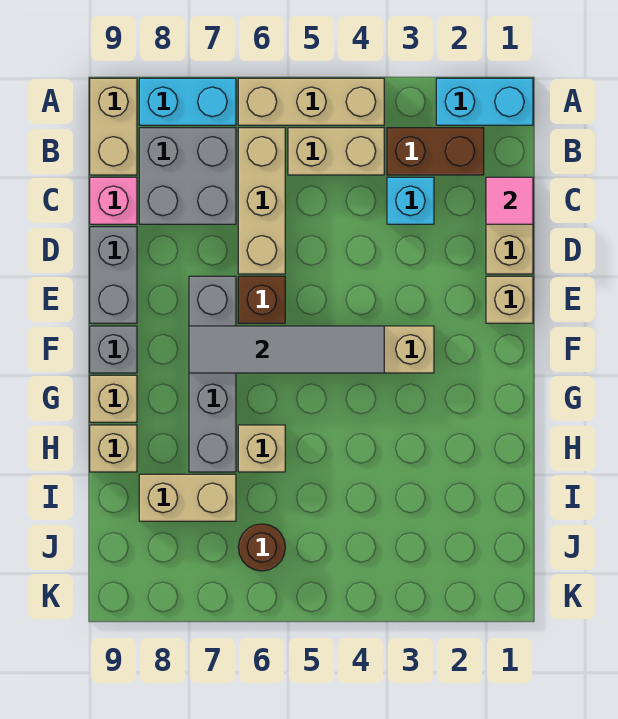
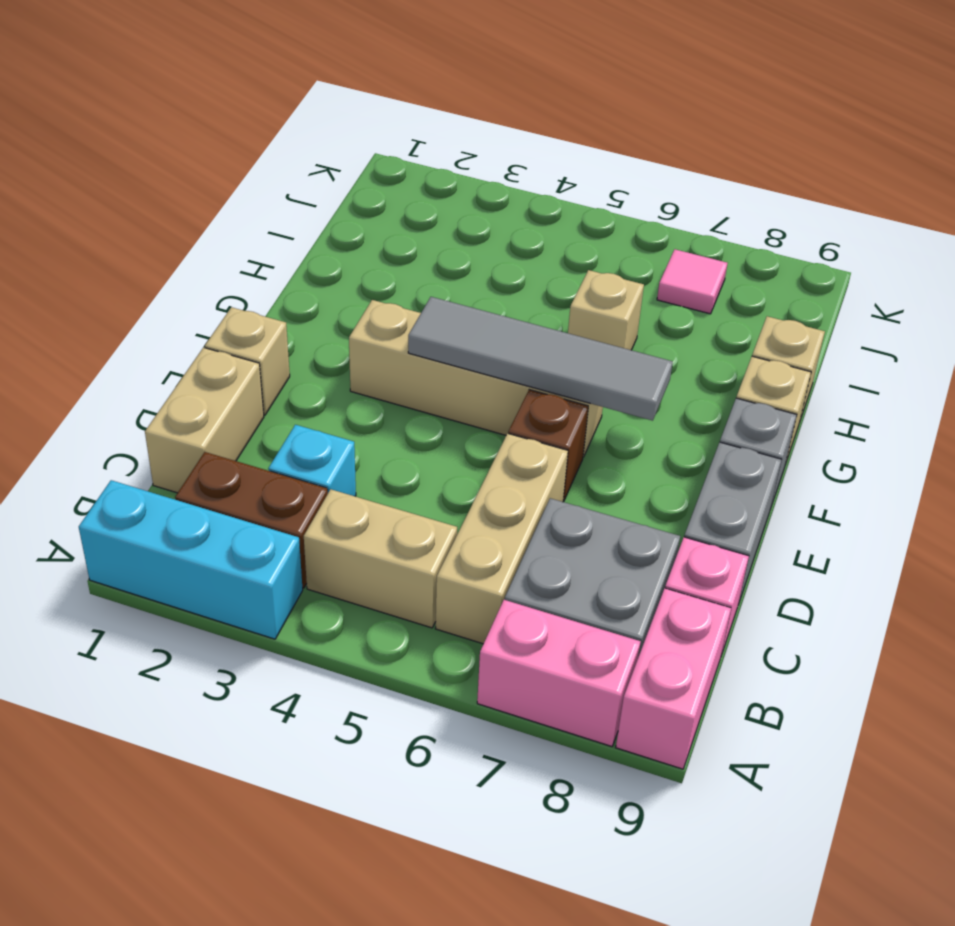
cyan 1x2 brick [436,78,533,125] -> cyan 1x3 brick [79,480,303,639]
tan 1x3 brick [238,78,384,125] -> none
cyan 1x2 brick [139,78,236,125] -> pink 1x2 brick [477,600,641,746]
tan 1x2 brick [90,78,137,175] -> pink 1x2 brick [616,588,731,769]
pink 1x1 tile [486,177,533,224] -> pink 1x1 tile moved to [657,249,727,314]
grey 1x4 brick [189,276,236,472] -> none
tan 1x2 brick [139,474,236,521] -> none
brown 1x1 round brick [238,524,285,571] -> none

